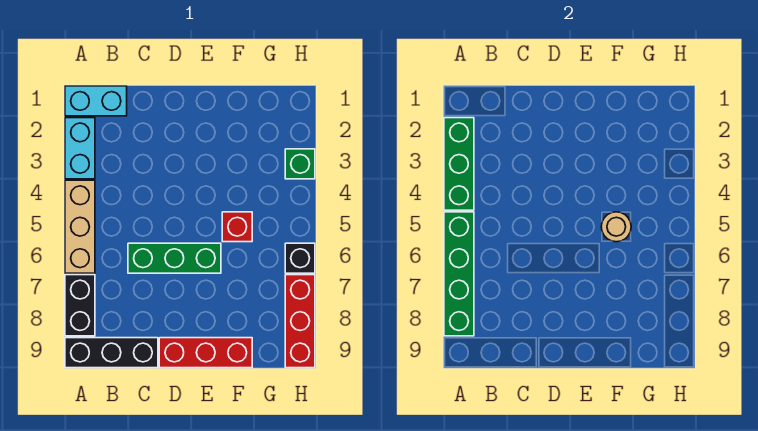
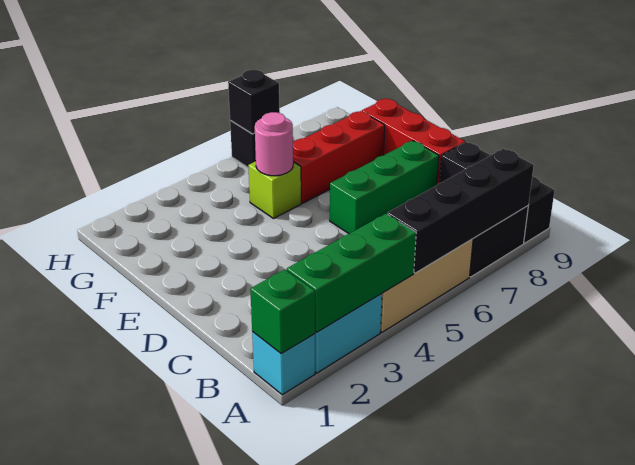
cyan 1x2 brick [65,86,127,116] -> cyan 1x1 brick [252,331,315,395]
green 1x4 brick [444,212,474,336] -> black 1x4 brick [387,149,534,273]
green 1x3 brick [128,243,221,273] -> green 1x3 brick turned to [330,141,439,234]
red 1x1 brick [222,212,252,242] -> lime 1x1 brick [248,162,301,218]
tan 1x1 round brick [601,212,631,242] -> pink 1x1 round brick [255,112,293,176]
green 1x1 brick [285,149,315,179] -> green 1x1 brick moved to [250,270,315,353]
none -> black 1x1 brick [228,70,280,134]
red 1x3 brick [285,275,315,368] -> red 1x3 brick moved to [293,111,385,203]

